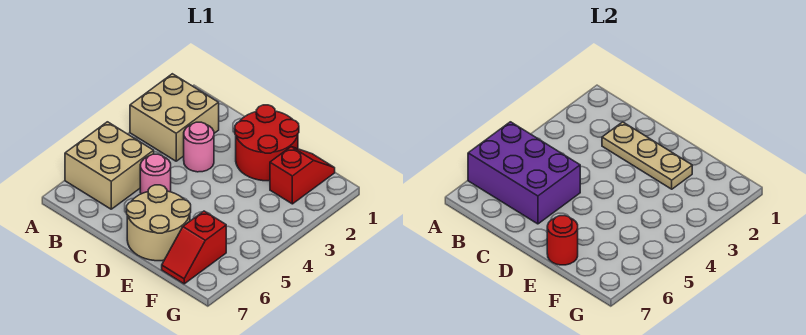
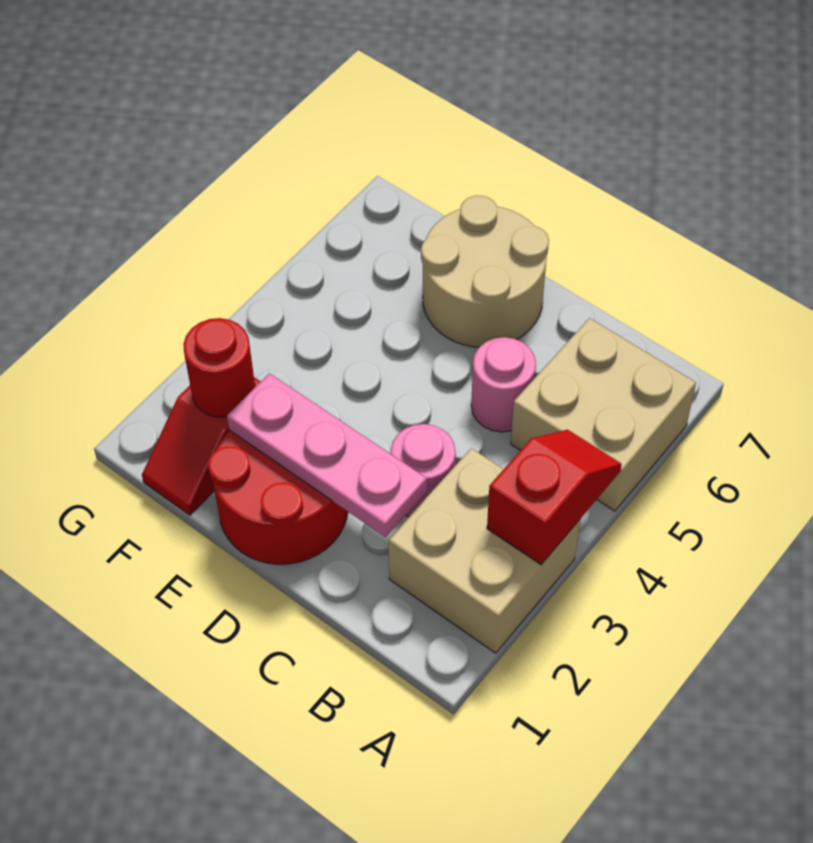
purple 2x3 brick [468,122,580,224] -> none
tan 1x3 plate [602,122,692,189] -> pink 1x3 plate [227,373,427,537]
red 1x1 round brick [547,216,578,265] -> red 1x1 round brick moved to [183,318,255,417]
red 1x2 slope [162,211,226,284] -> red 1x2 slope moved to [487,430,621,565]

